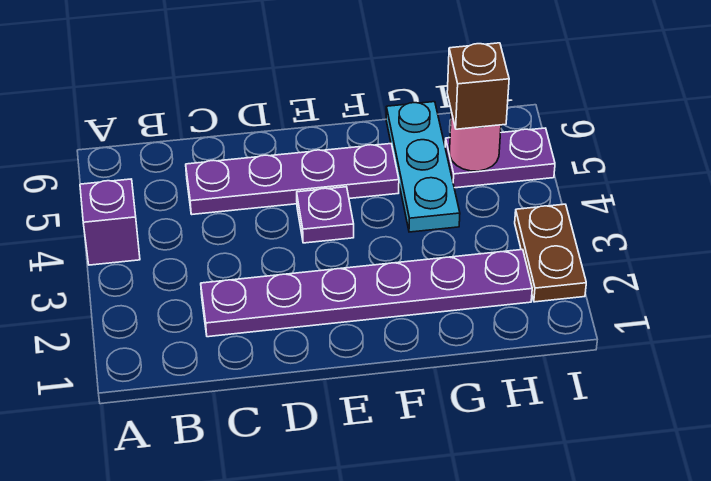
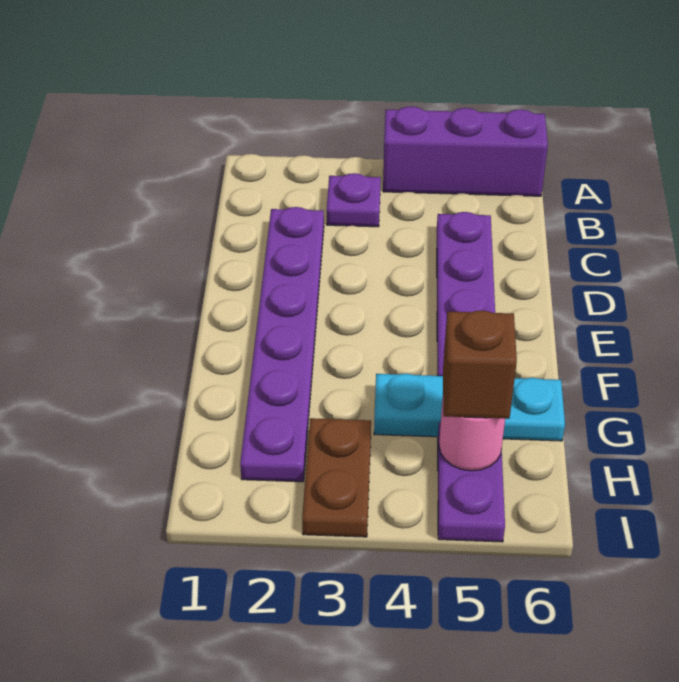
purple 1x1 brick [80,179,140,265] -> purple 1x3 brick [383,106,548,196]
purple 1x1 plate [297,187,354,243] -> purple 1x1 plate moved to [327,173,381,227]
brown 1x2 plate [515,204,586,302] -> brown 1x2 plate turned to [302,418,371,537]

